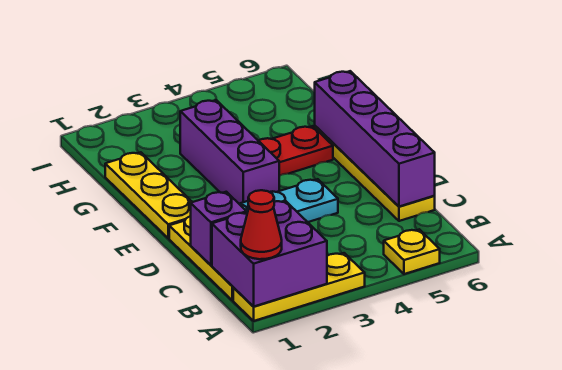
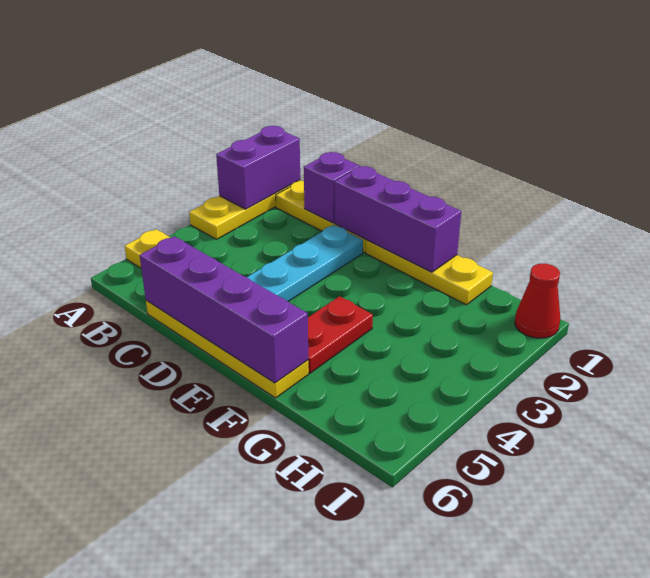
purple 2x2 brick [212,201,327,307] -> purple 1x2 brick [216,126,300,209]
red 1x1 cone [241,190,282,259] -> red 1x1 cone moved to [515,264,560,338]
purple 1x3 brick [180,100,279,204] -> purple 1x3 brick moved to [335,166,461,272]

